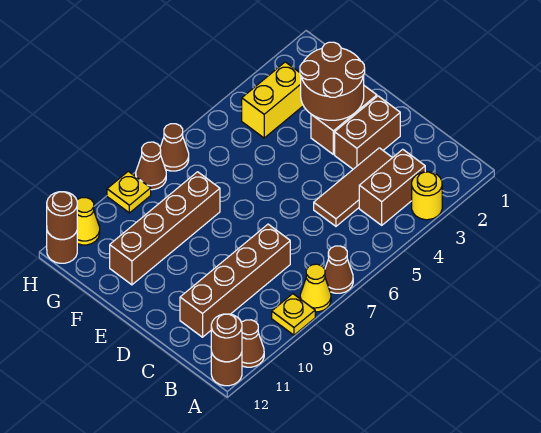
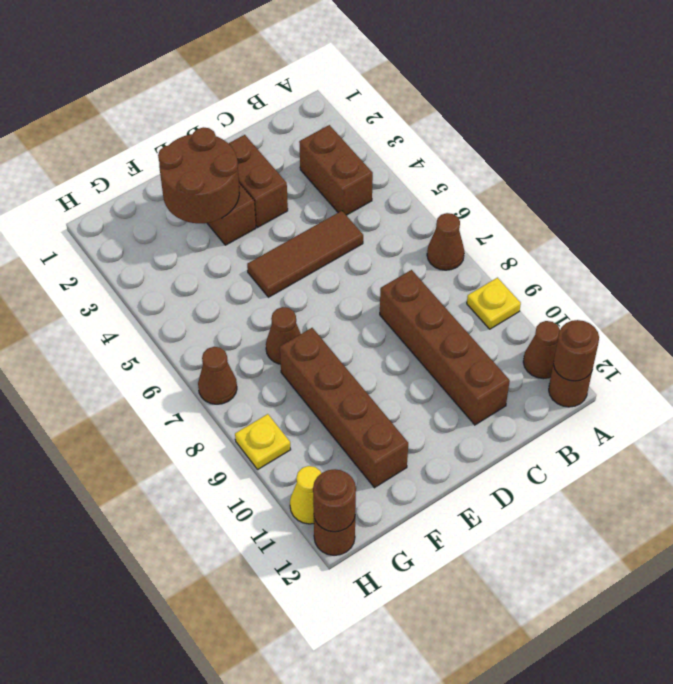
yellow 1x1 round brick [412,172,442,220] -> none
yellow 1x1 cone [300,264,331,312] -> none
brown 1x3 tile [314,148,392,226] -> brown 1x3 tile turned to [247,211,363,297]
yellow 1x2 brick [242,62,303,138] -> none
brown 1x1 cone [136,142,166,190] -> brown 1x1 cone moved to [266,307,301,364]

